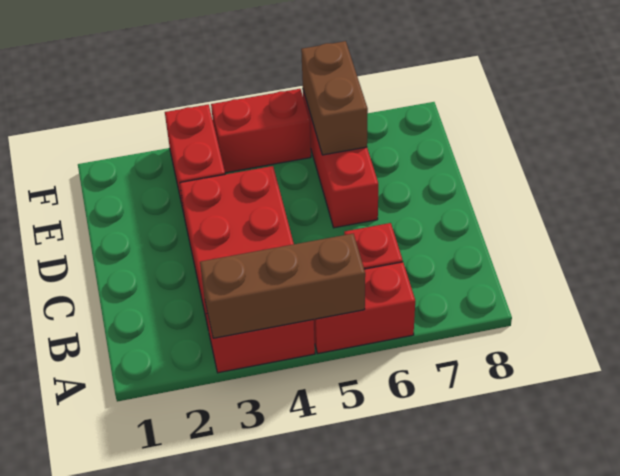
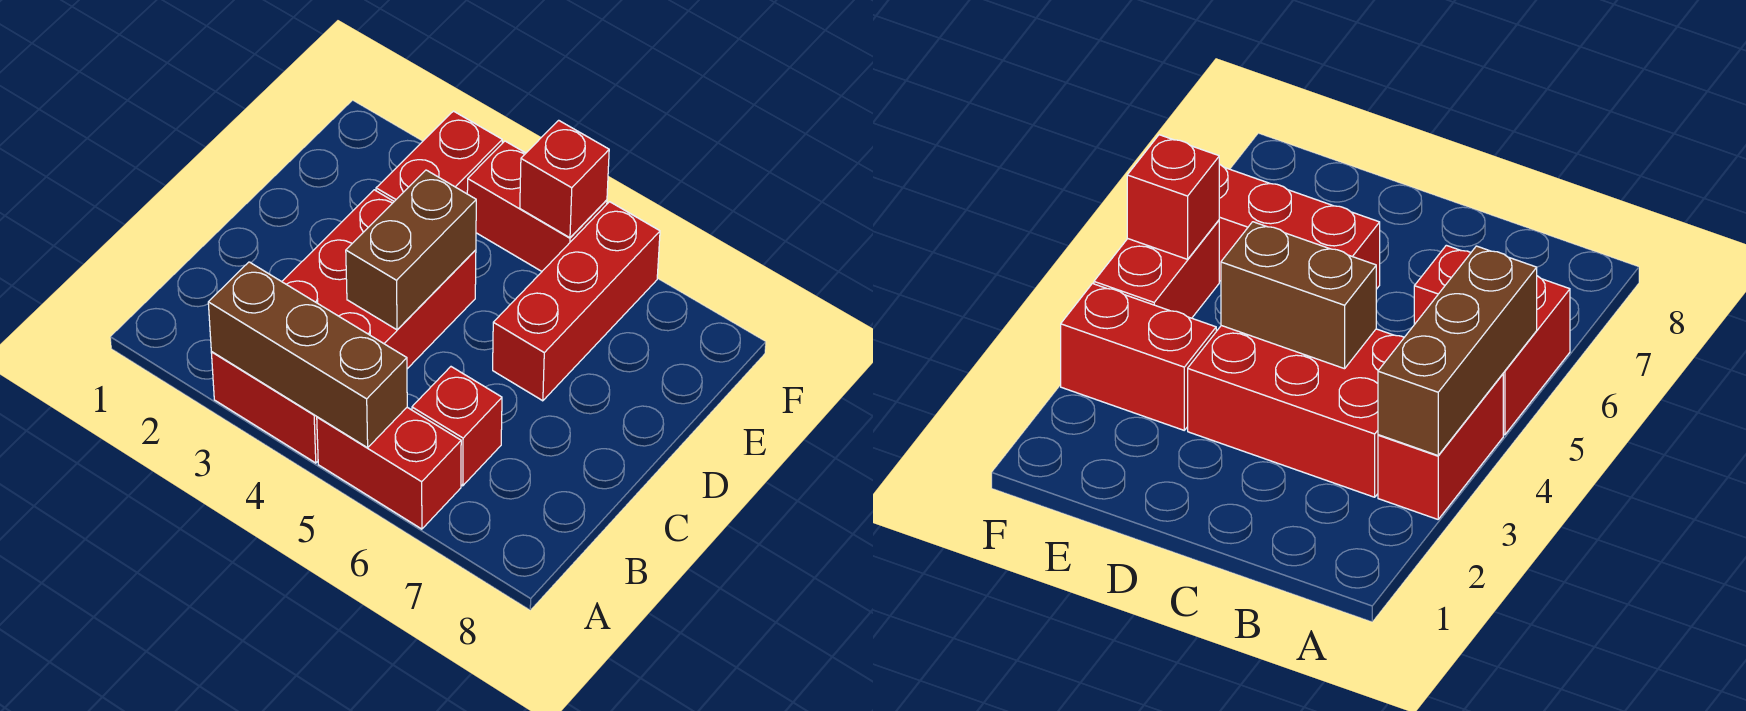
brown 1x2 brick [301,41,368,155] -> brown 1x2 brick moved to [346,170,476,330]
none -> red 1x1 brick [520,120,609,238]

